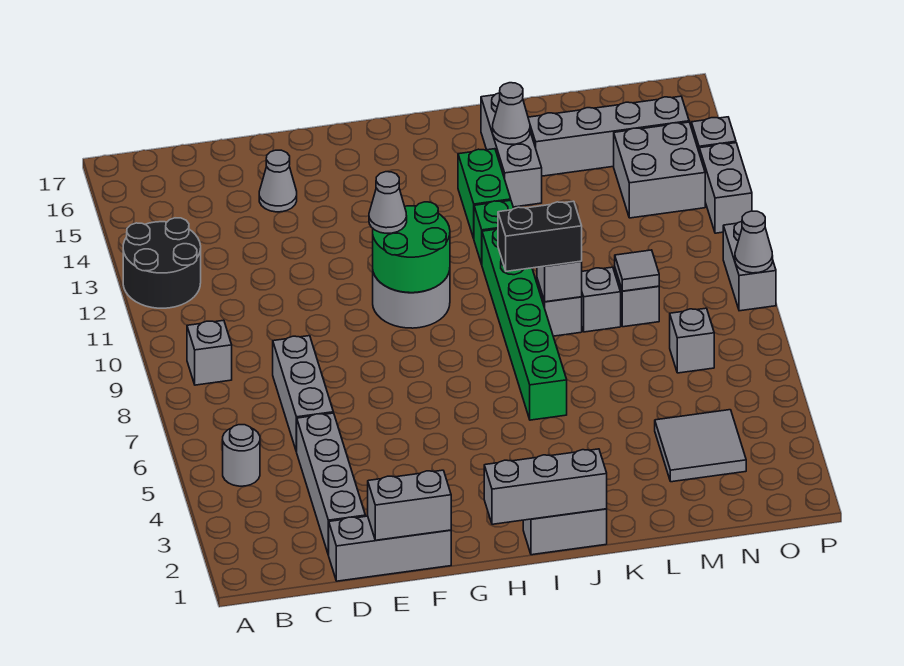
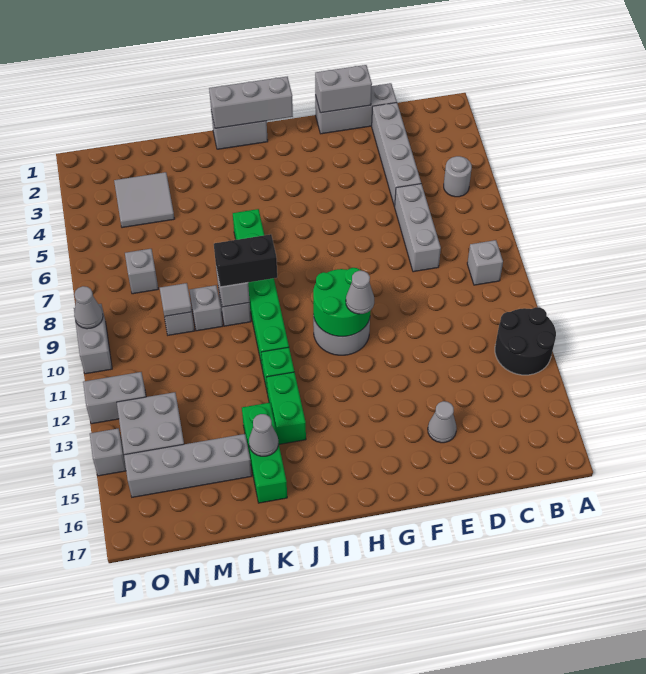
grey 1x3 brick [481,93,542,207] -> green 1x3 brick [242,403,287,503]
grey 1x2 brick [699,143,752,233] -> grey 1x2 brick turned to [83,372,146,424]

